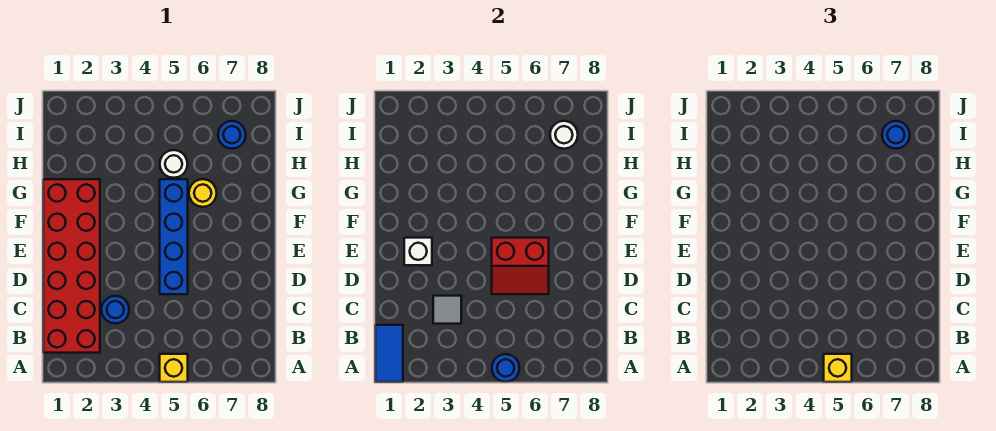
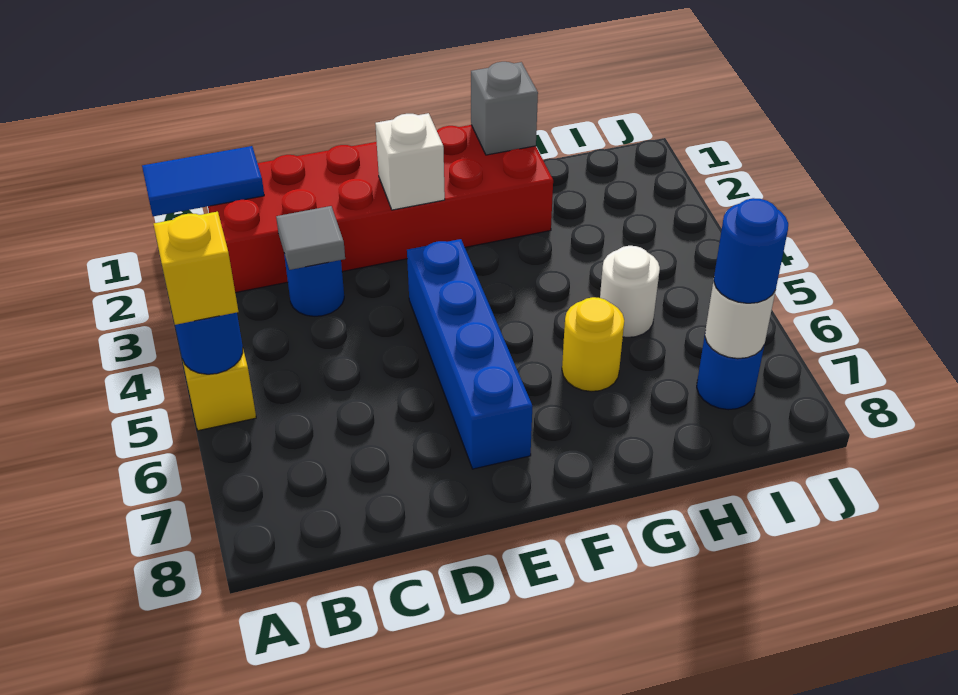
blue 1x4 brick [160,179,188,294] -> blue 1x4 brick turned to [407,239,532,469]
red 2x2 slope [492,238,549,294] -> none
none -> grey 1x1 brick [471,62,538,155]

